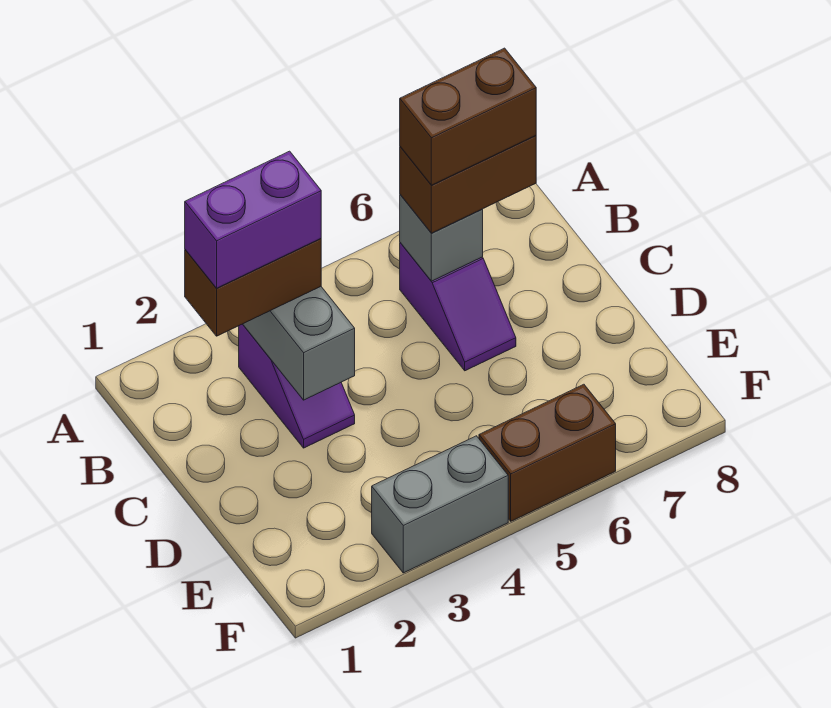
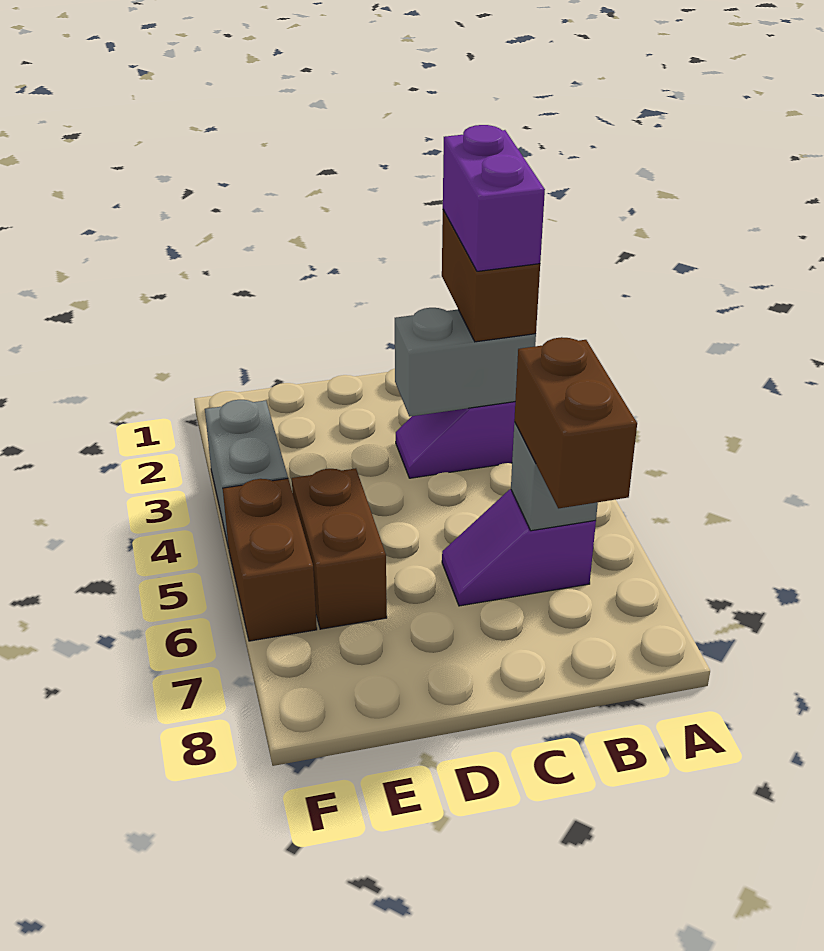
brown 1x2 brick [400,48,536,185] -> brown 1x2 brick moved to [292,468,387,629]

